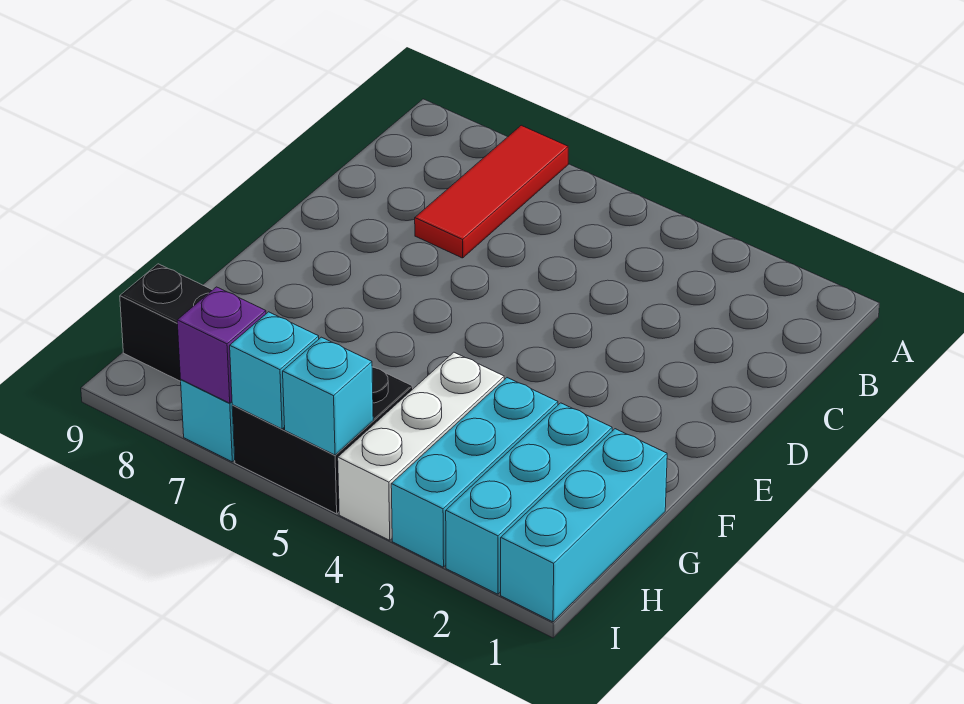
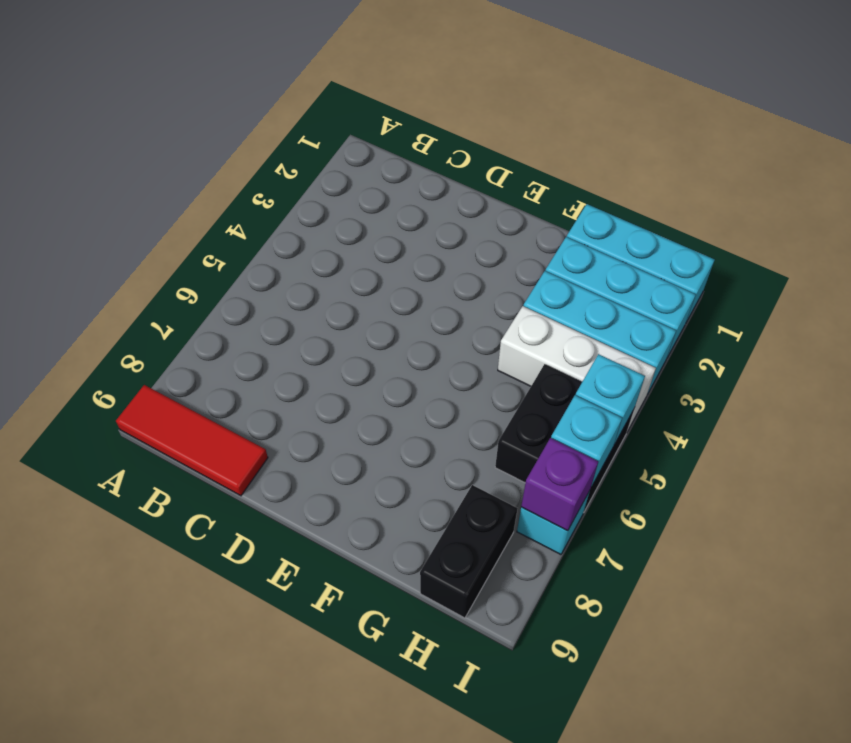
red 1x3 tile [415,125,568,258] -> red 1x3 tile moved to [116,385,268,496]

